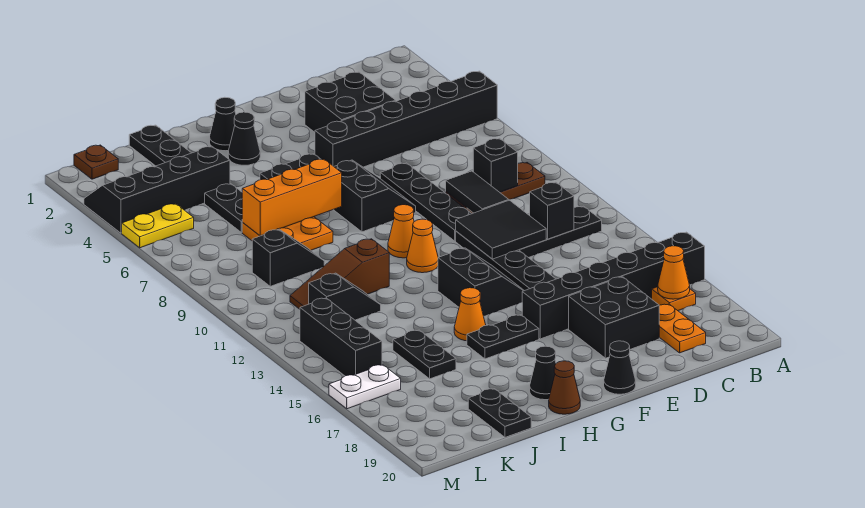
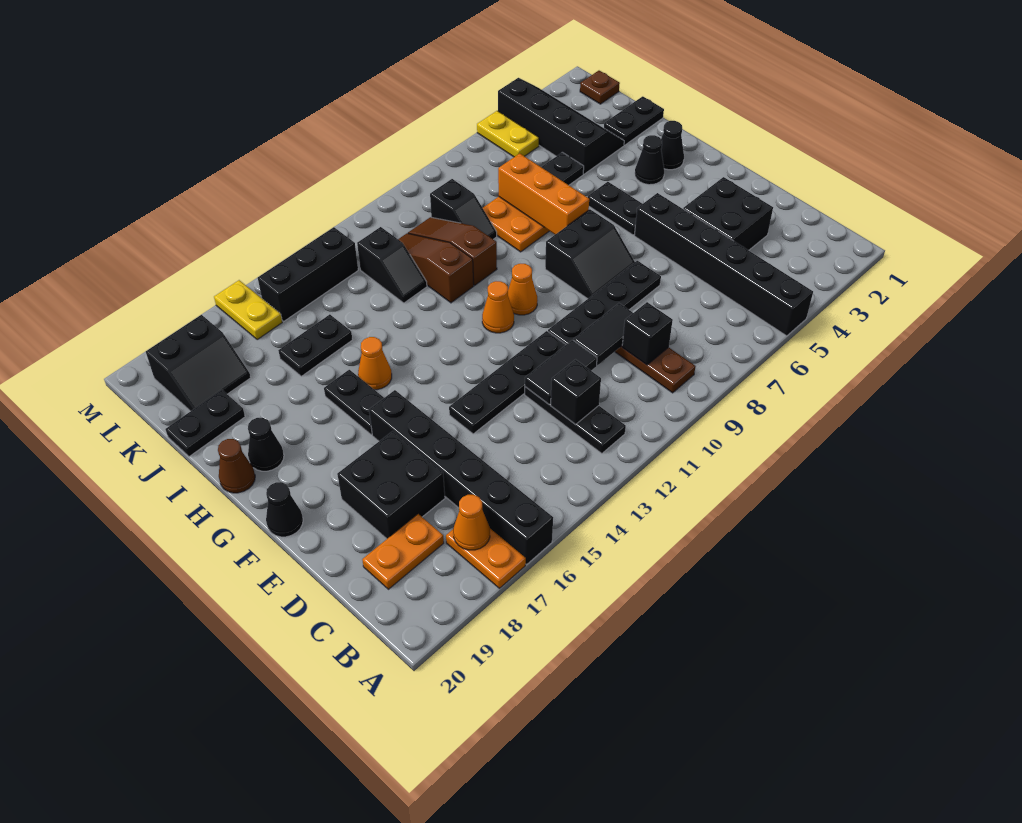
orange 1x1 plate [652,287,696,311] -> orange 1x2 plate [446,529,526,588]
black 2x2 tile [456,200,546,259] -> black 1x2 tile [525,340,597,404]
black 2x2 slope [438,248,524,316] -> black 2x2 slope moved to [146,315,251,411]
none -> brown 1x3 slope [408,217,497,285]
white 1x2 plate [329,365,401,409] -> yellow 1x2 plate [214,280,282,340]

